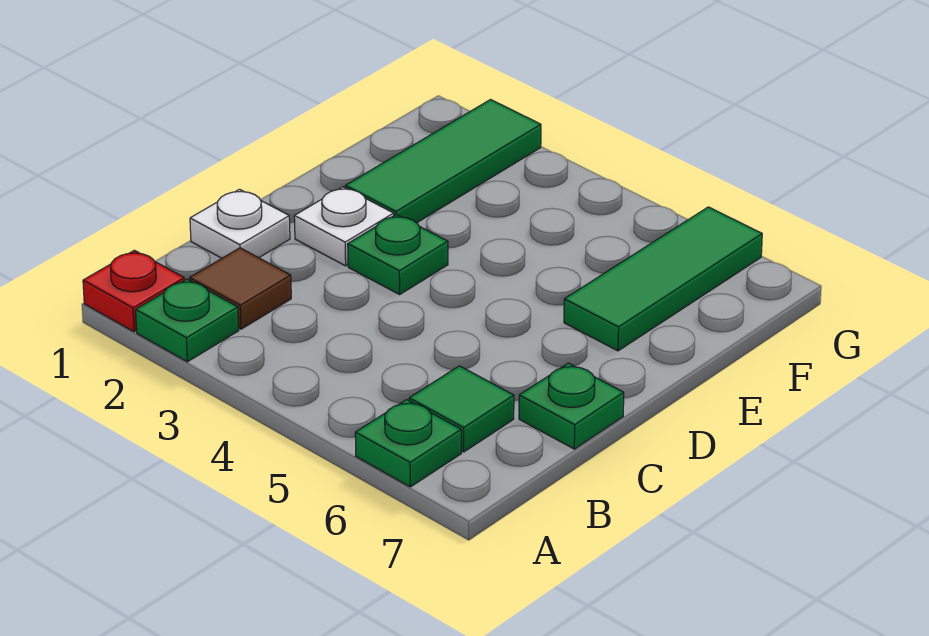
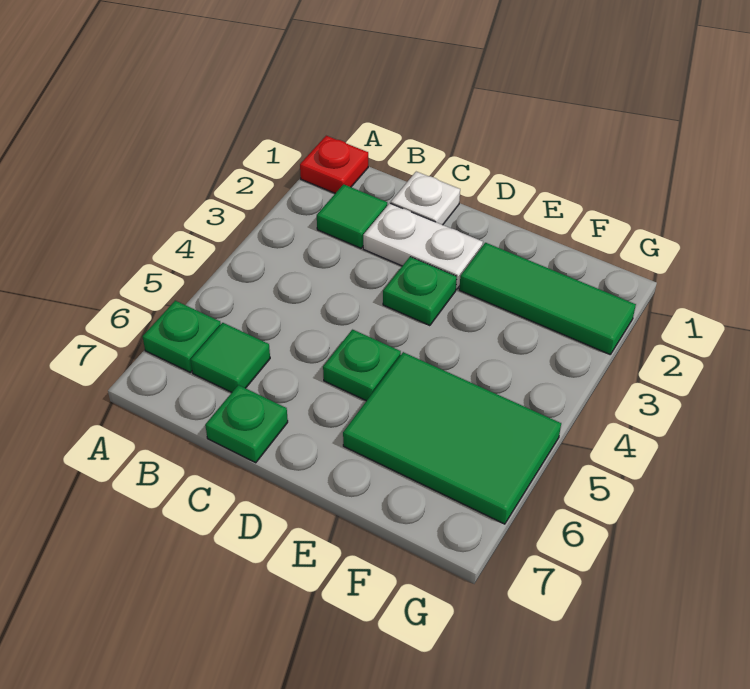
green 1x1 plate [136,279,239,362] -> green 1x1 plate moved to [323,330,401,401]
brown 1x1 tile [190,248,291,329] -> green 1x1 tile [317,184,387,248]
white 1x1 plate [294,187,394,266] -> white 1x2 plate [363,203,483,289]
green 1x3 tile [564,207,762,351] -> green 2x3 tile [343,352,561,524]

